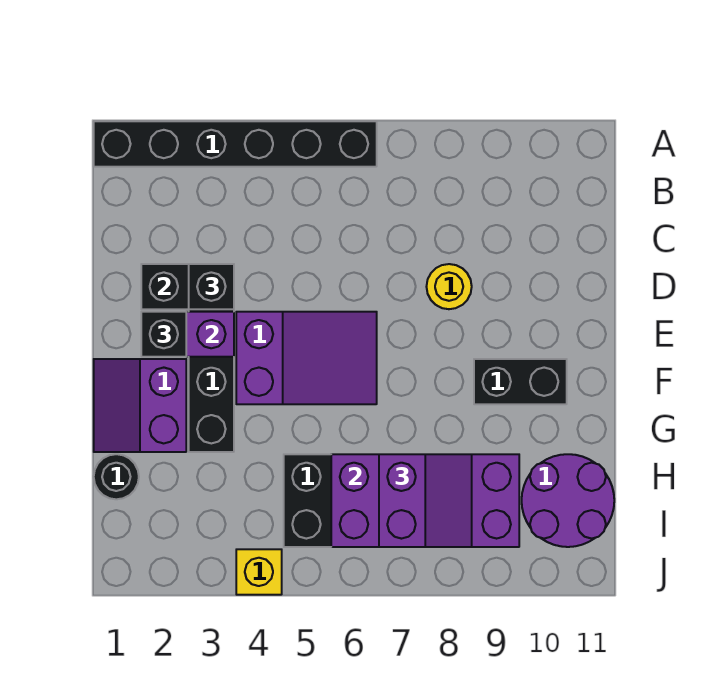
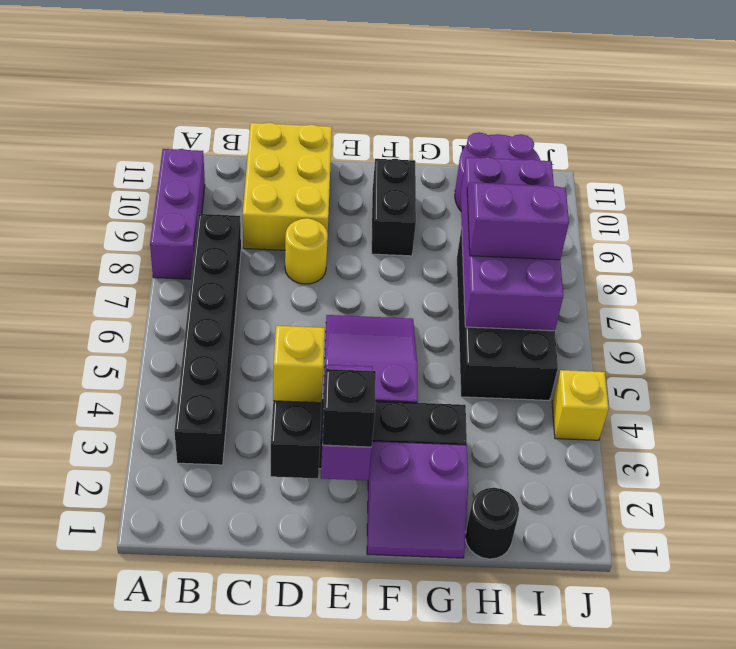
black 1x6 brick [94,121,377,167] -> black 1x6 brick moved to [174,214,241,465]
none -> purple 1x3 brick [150,149,205,279]
none -> yellow 2x3 brick [243,123,332,250]
black 1x1 brick [189,264,234,309] -> yellow 1x1 brick [273,326,325,403]

